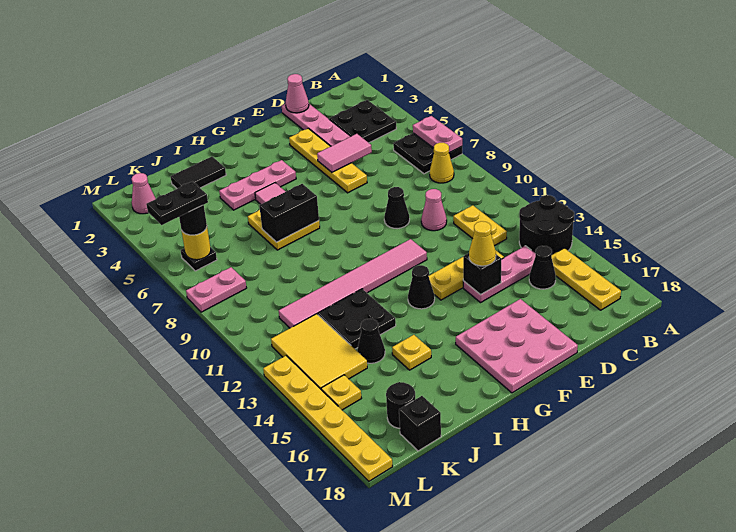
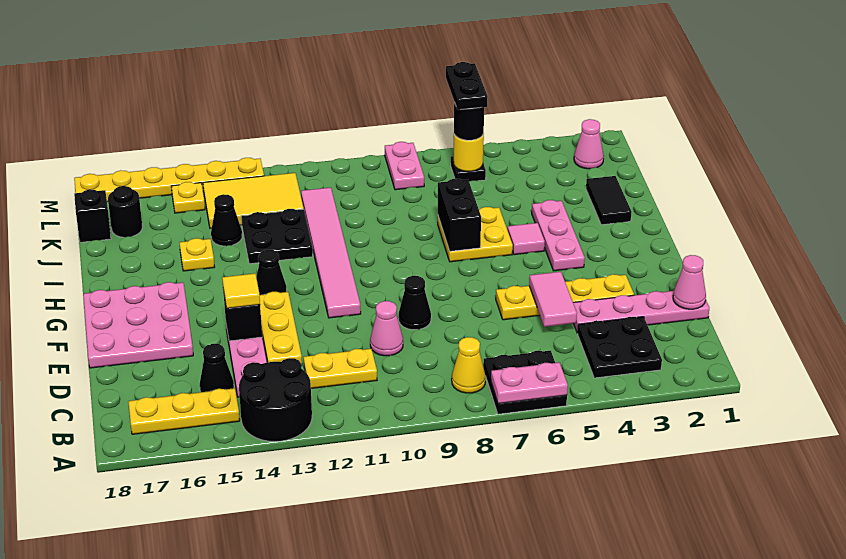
yellow 1x1 cone [469,221,496,266] -> yellow 1x1 tile [222,273,260,308]

